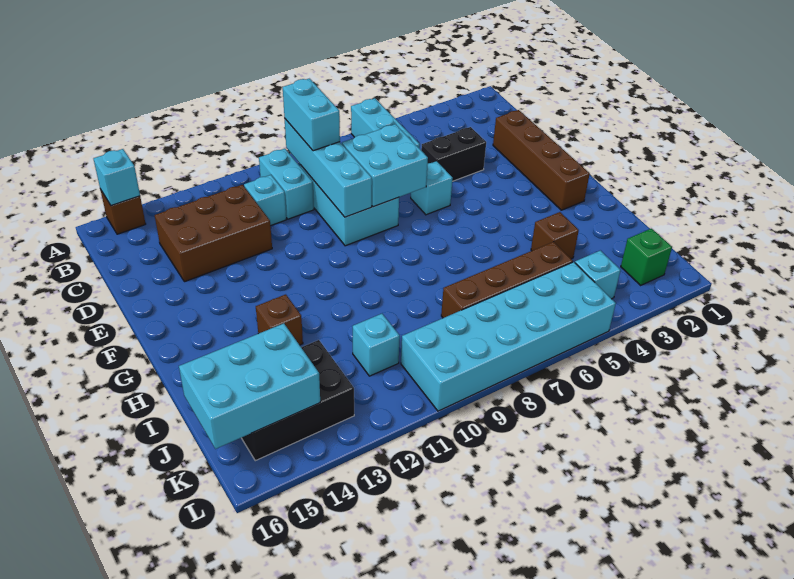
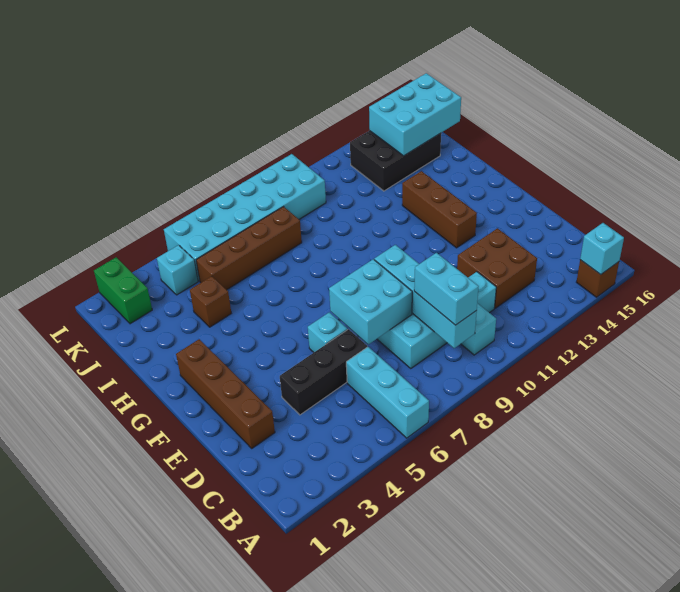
brown 2x3 brick [155,185,272,282] -> brown 2x2 brick [457,228,537,308]
black 1x2 brick [421,127,486,181] -> black 1x3 brick [280,329,367,415]
brown 1x1 brick [256,294,303,345] -> brown 1x3 brick [402,171,477,248]
cyan 1x1 brick [353,314,400,376] -> none
green 1x1 brick [621,229,672,285] -> green 1x2 brick [94,257,152,324]

